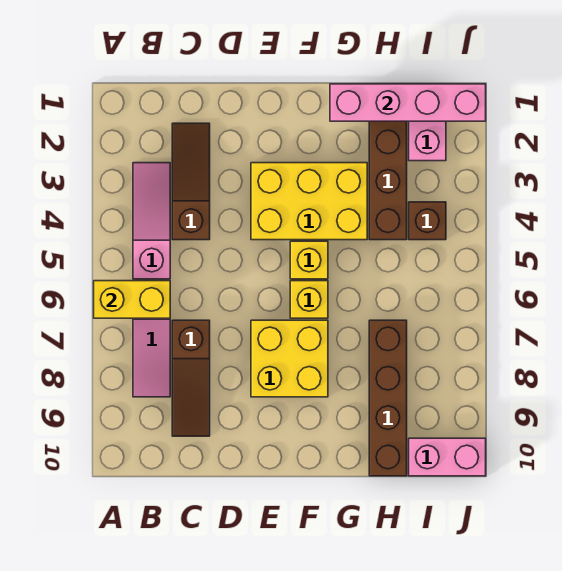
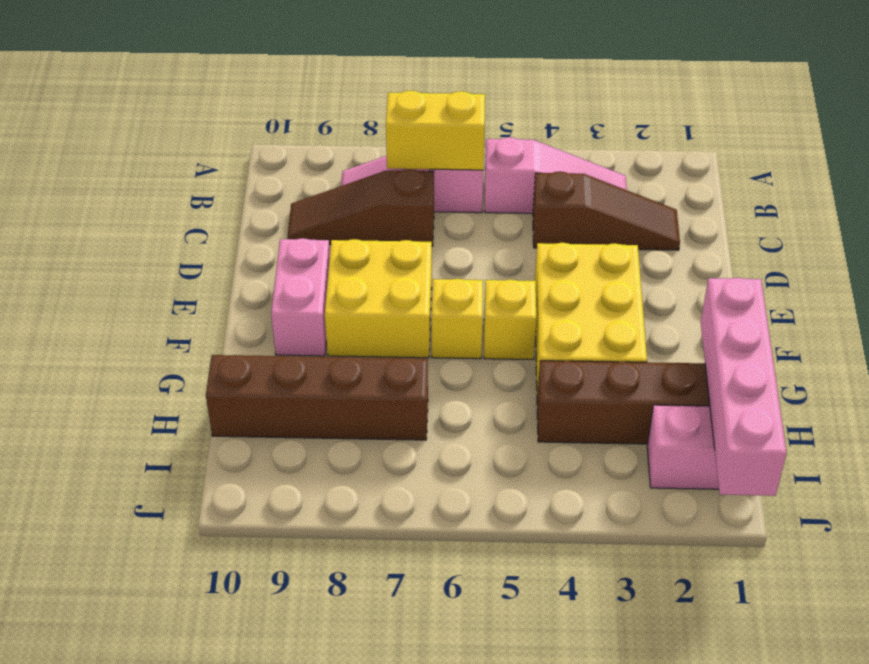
yellow 1x2 brick [94,281,170,318] -> yellow 1x2 brick turned to [386,91,485,170]
brown 1x1 brick [409,202,446,240] -> none
pink 1x2 brick [409,438,486,476] -> pink 1x2 brick moved to [271,238,330,356]

